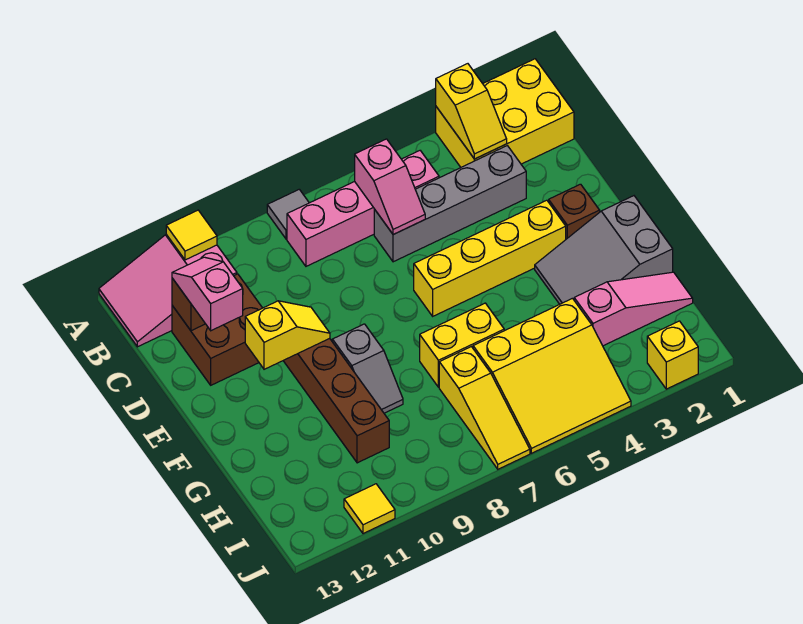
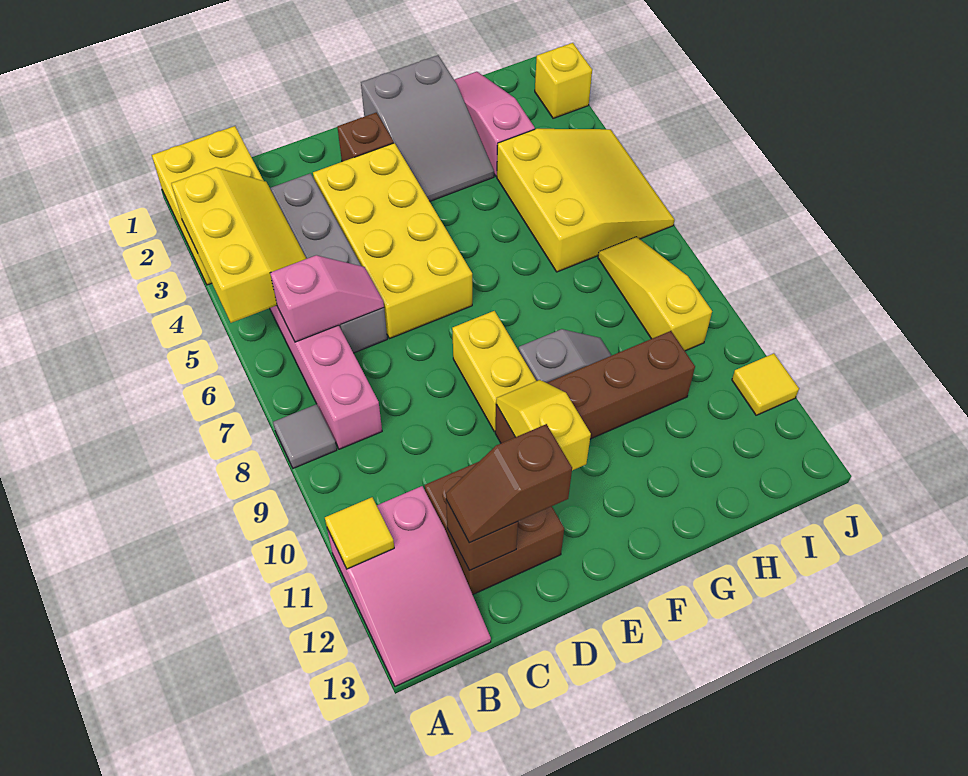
yellow 1x2 slope [436,64,507,159] -> yellow 2x3 slope [171,167,307,323]
pink 1x2 slope [172,257,243,331] -> brown 1x2 slope [446,424,572,543]
yellow 1x4 brick [414,200,566,316] -> yellow 2x4 brick [313,143,472,339]
yellow 1x2 brick [420,303,504,387] -> yellow 1x2 brick moved to [452,311,536,432]
yellow 1x3 slope [439,347,530,469] -> yellow 1x3 slope turned to [598,237,712,351]

